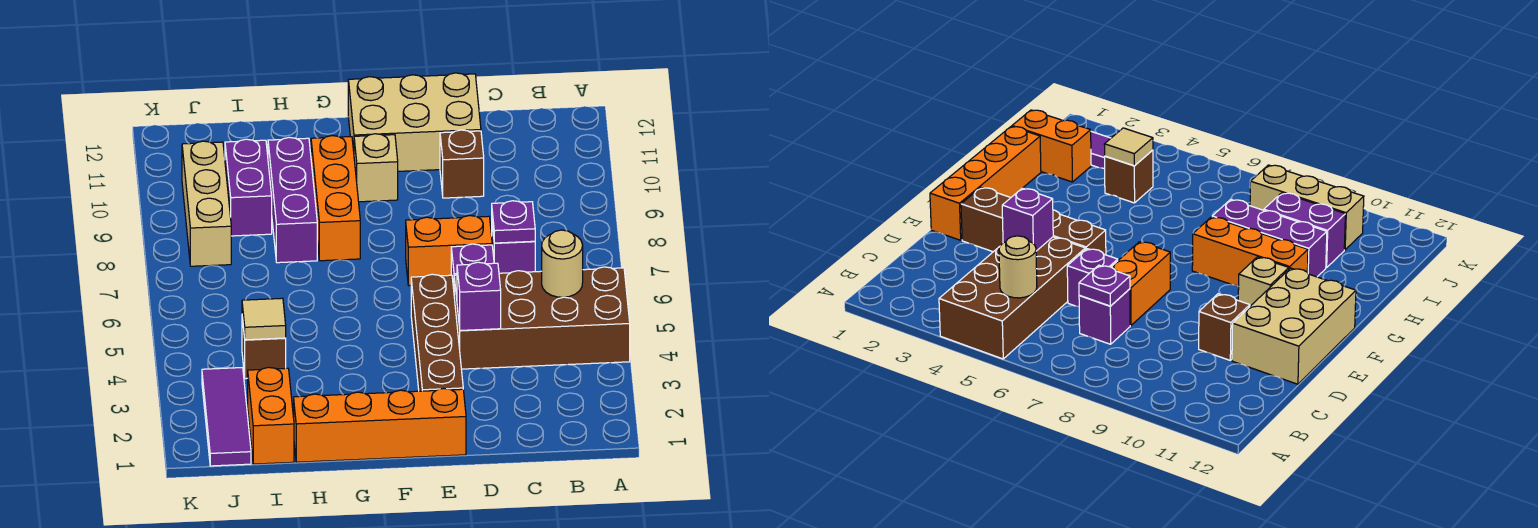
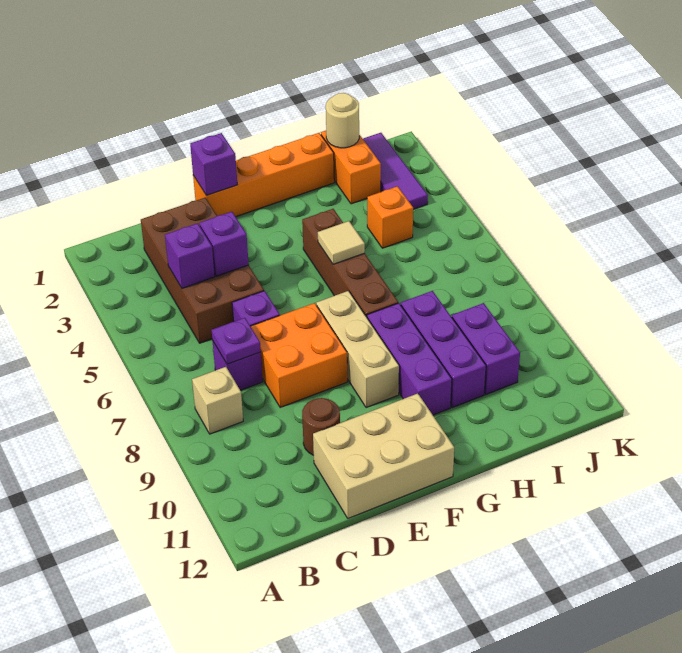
brown 2x4 brick [454,267,630,369] -> brown 2x4 brick turned to [141,198,264,343]
tan 1x1 round brick [542,230,583,297] -> tan 1x1 round brick moved to [326,93,359,148]
none -> purple 1x1 brick [165,223,215,288]
orange 1x2 brick [406,216,492,286] -> orange 2x2 brick [251,303,347,408]
brown 1x1 brick [440,130,484,198] -> brown 1x1 round brick [302,398,340,455]
none -> purple 1x1 brick [190,133,237,195]
brown 1x4 brick [411,274,463,391] -> brown 1x4 brick moved to [302,209,398,317]
tan 1x1 brick [354,134,398,202] -> tan 1x1 brick moved to [192,367,243,434]
orange 1x3 brick [311,136,360,261] -> purple 1x3 brick [367,303,452,415]
brown 1x1 brick [242,318,286,379] -> orange 1x1 brick [367,186,413,248]
tan 1x1 tile [242,298,286,340] -> tan 1x1 tile moved to [318,221,365,264]
tan 1x3 brick [182,141,231,266] -> tan 1x3 brick moved to [316,291,399,408]

